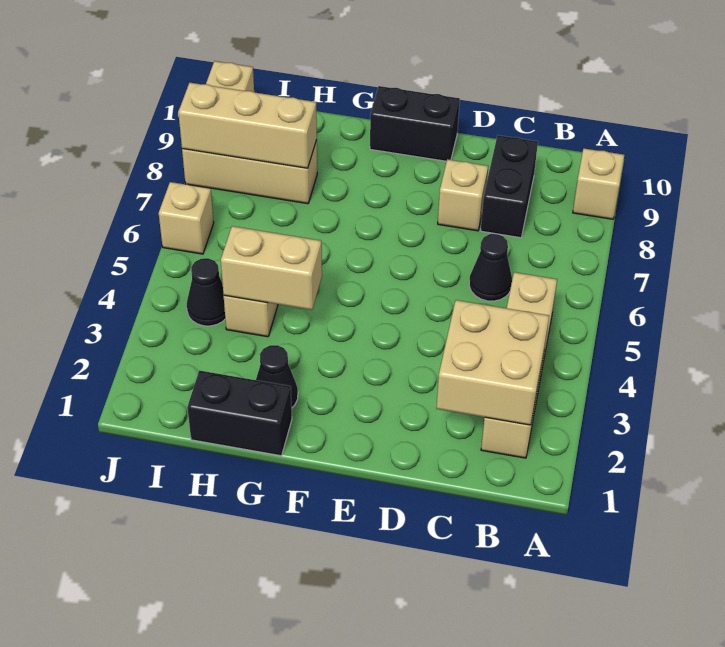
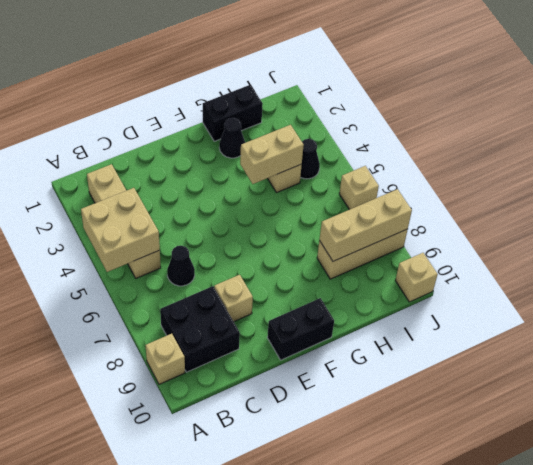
tan 2x2 brick [436,300,549,425] -> tan 2x2 brick moved to [81,188,160,272]
black 1x2 brick [481,135,538,238] -> black 2x2 brick [160,286,240,372]

